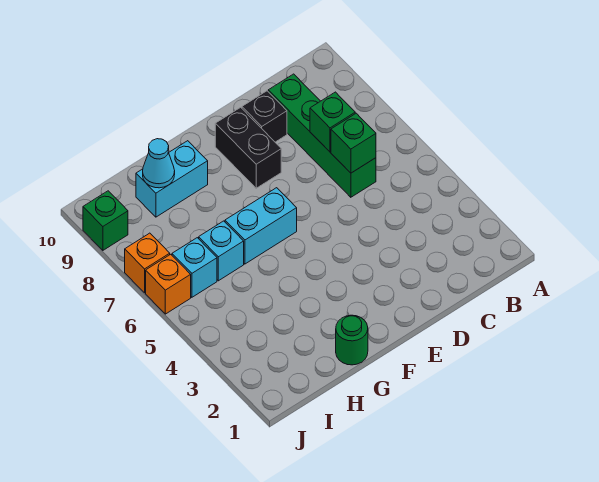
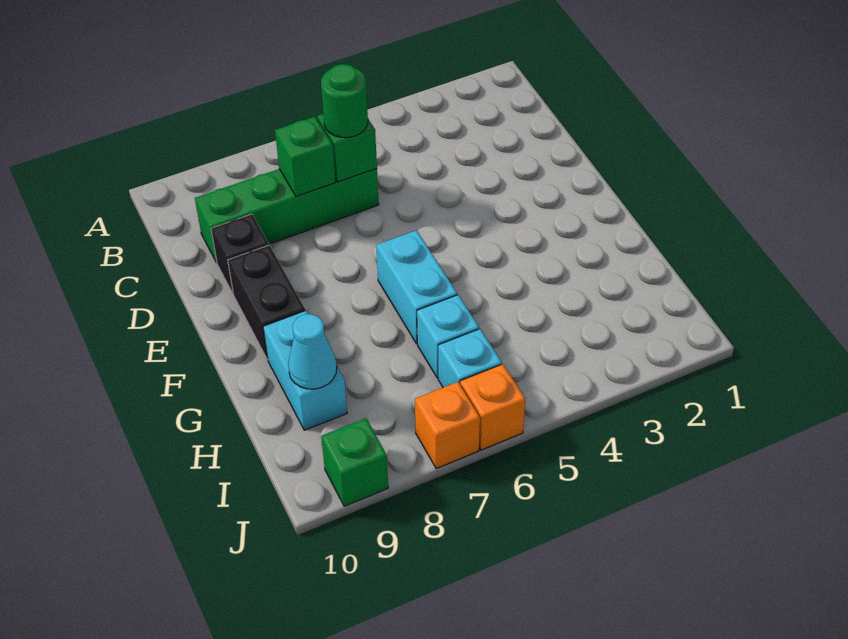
black 1x2 brick [215,107,281,188] -> black 1x2 brick turned to [228,245,305,360]
green 1x1 round brick [336,315,368,365] -> green 1x1 round brick moved to [321,64,368,138]

